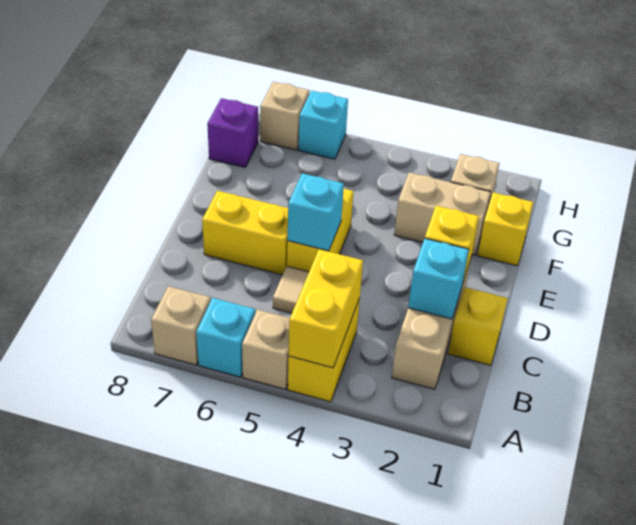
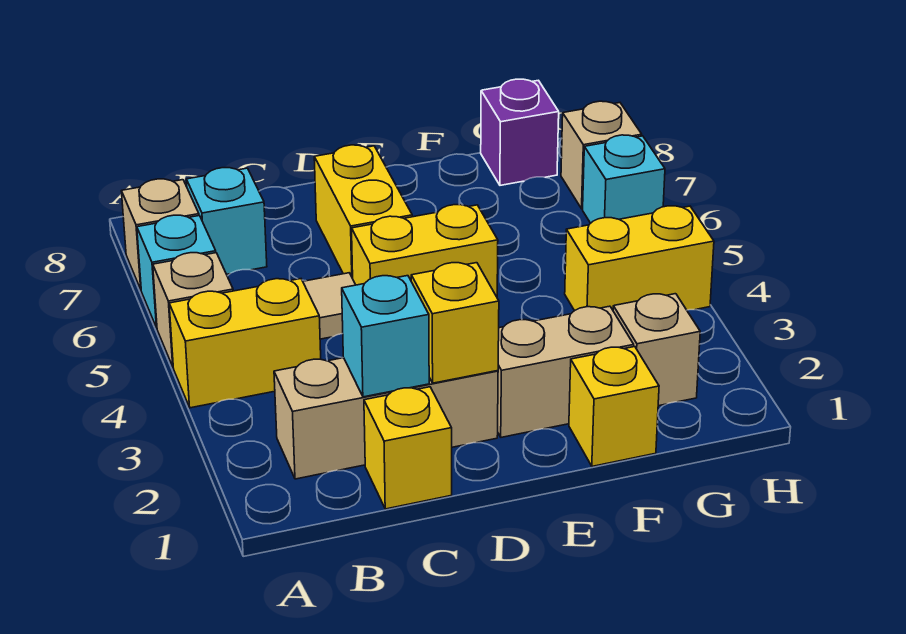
yellow 1x2 brick [289,249,363,368] -> yellow 1x2 brick moved to [565,206,714,311]
cyan 1x1 brick [288,173,344,251] -> cyan 1x1 brick moved to [186,168,267,274]
tan 1x2 brick [394,173,491,255] -> tan 1x2 brick turned to [498,306,634,437]

